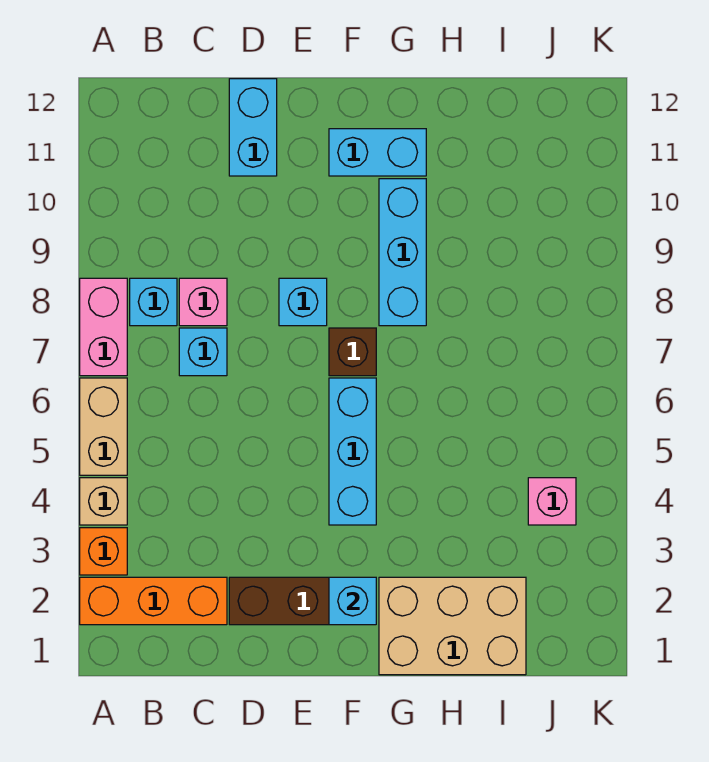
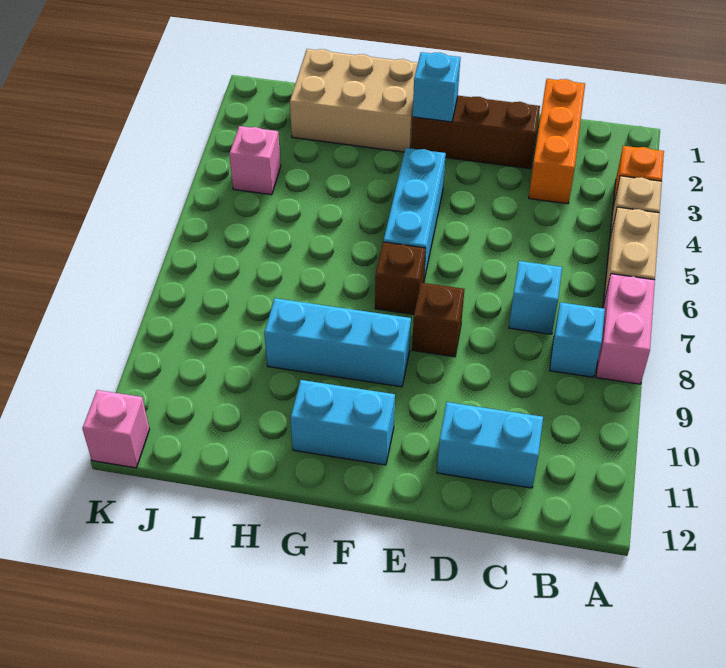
orange 1x3 brick [80,577,227,625] -> orange 1x3 brick turned to [529,79,585,204]
pink 1x1 brick [179,278,227,326] -> pink 1x1 brick moved to [82,390,149,468]
cyan 1x2 brick [229,79,277,176] -> cyan 1x2 brick turned to [437,402,543,488]
cyan 1x1 brick [279,278,327,326] -> brown 1x1 brick [412,283,464,357]
cyan 1x3 brick [379,179,426,326] -> cyan 1x3 brick turned to [264,298,411,387]

